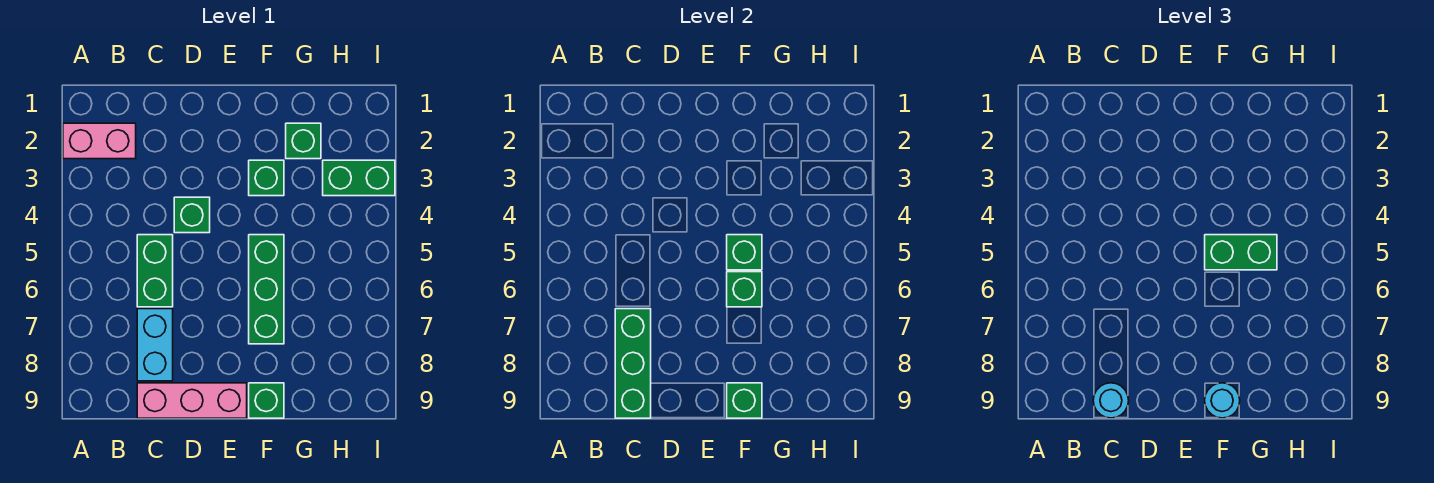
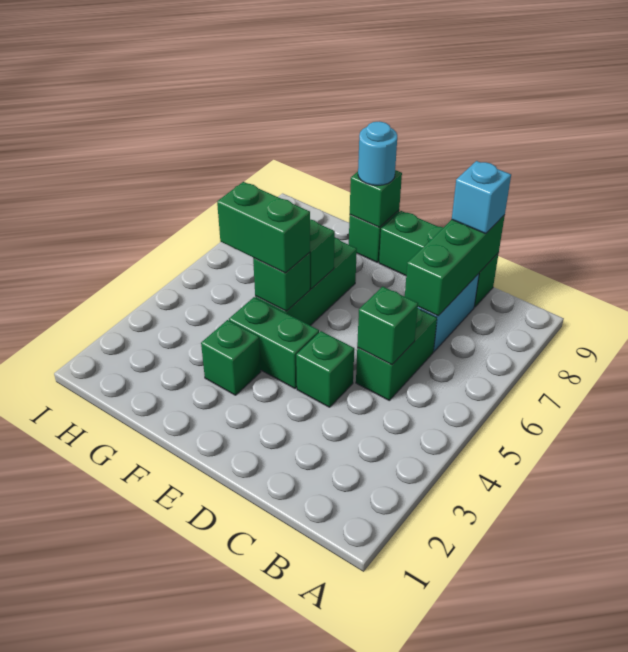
pink 1x2 brick [63,123,136,159] -> none
pink 1x3 brick [137,383,247,418] -> green 1x3 brick [379,211,499,307]
cyan 1x1 round brick [1093,383,1129,418] -> cyan 1x1 brick [452,161,511,234]
green 1x1 brick [286,123,321,159] -> green 1x1 brick moved to [357,286,418,365]
green 1x2 brick [323,160,395,196] -> green 1x2 brick moved to [229,297,319,388]

